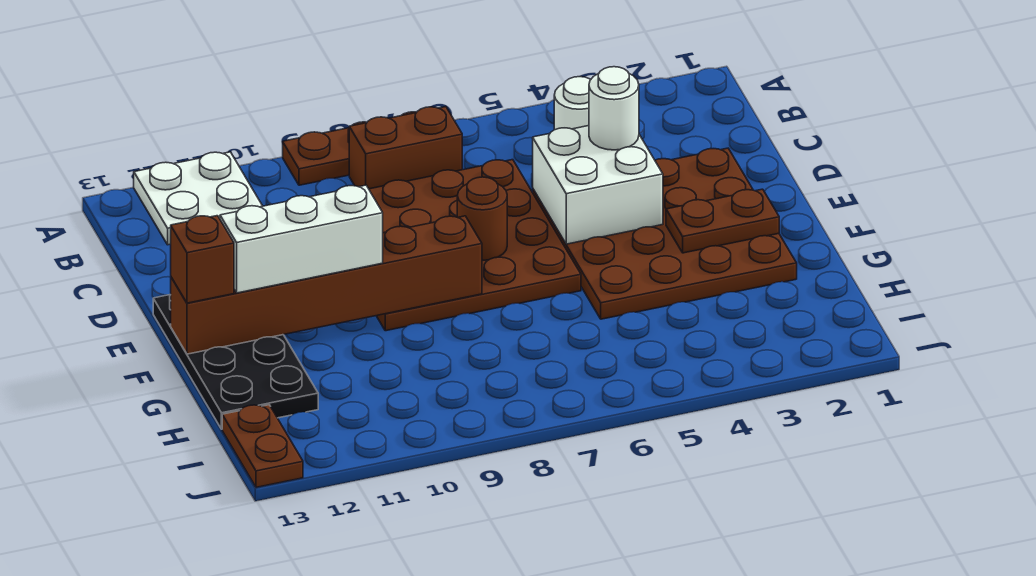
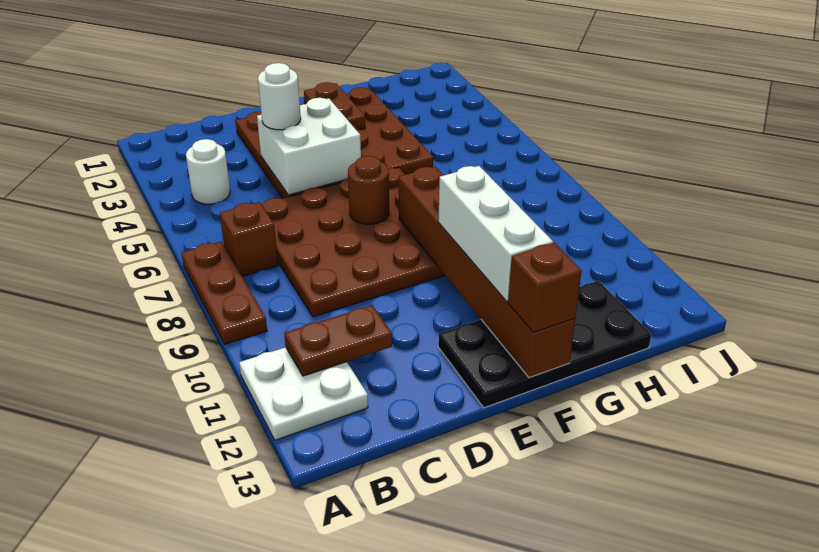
brown 1x2 brick [349,107,462,189] -> brown 1x1 brick [220,202,278,276]
brown 1x2 plate [222,405,303,487] -> brown 1x2 plate moved to [284,305,392,376]

